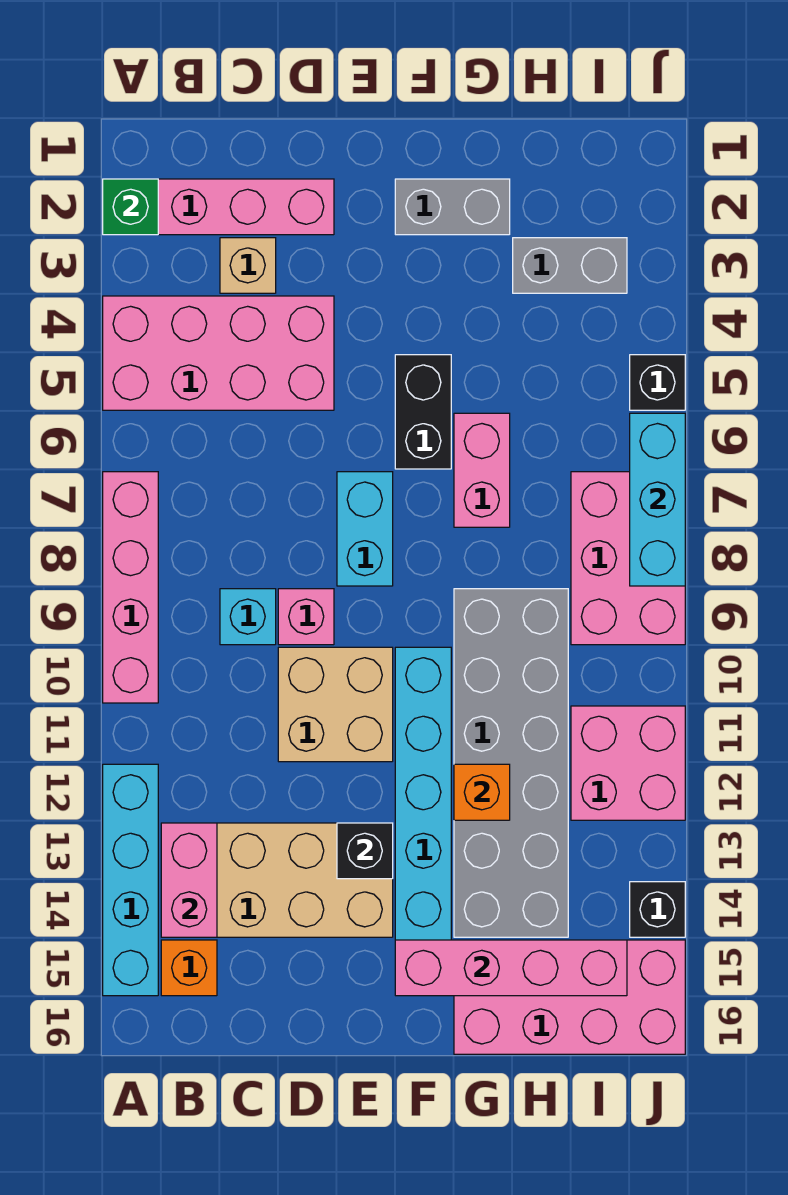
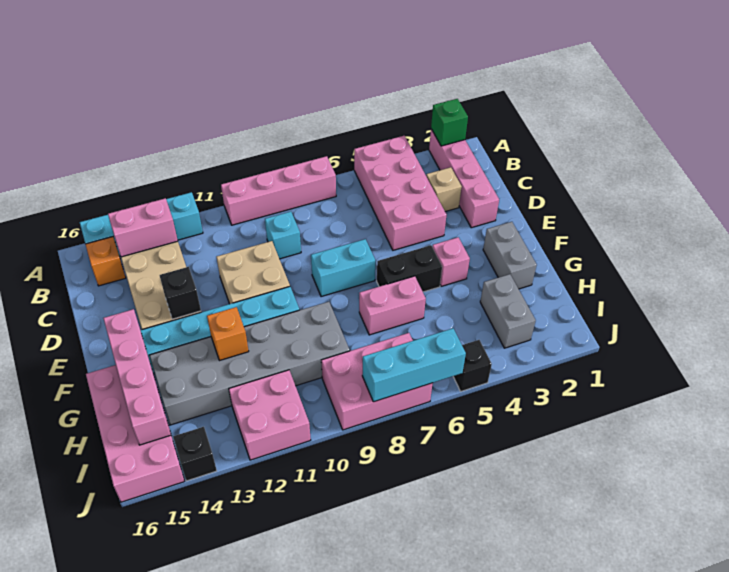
pink 1x1 brick [278,589,334,645] -> pink 1x1 brick moved to [432,237,470,286]

